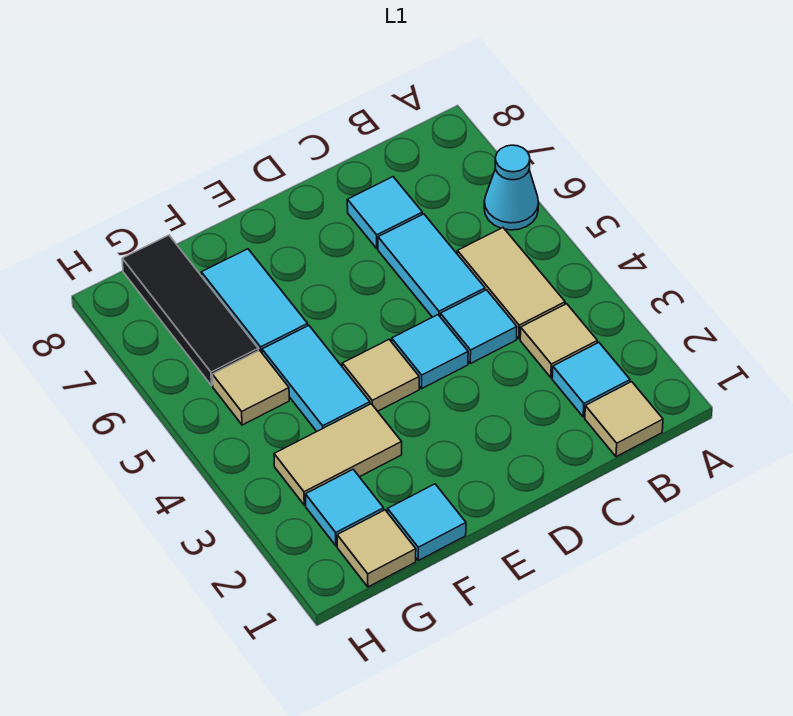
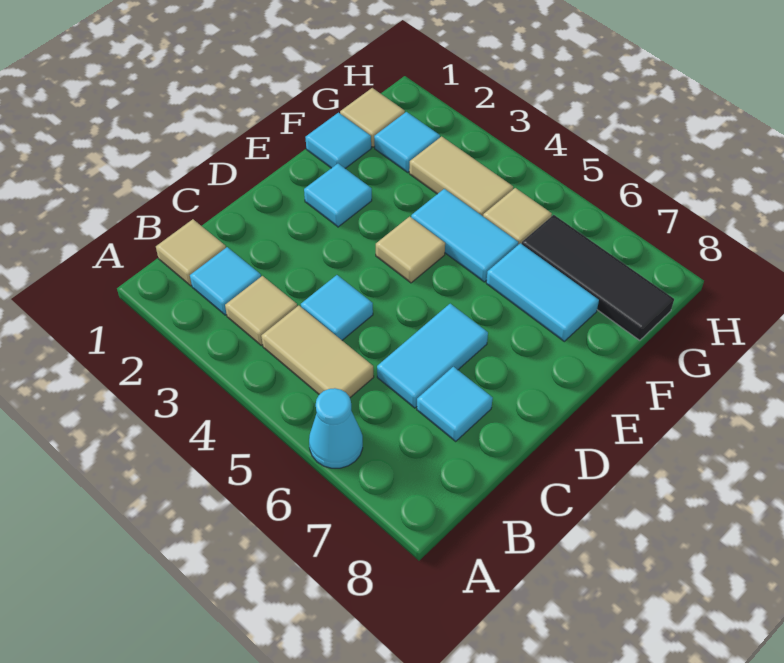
cyan 1x2 tile [378,214,485,317] -> cyan 1x2 tile turned to [377,304,488,408]
cyan 1x1 tile [392,315,468,389] -> cyan 1x1 tile moved to [304,164,372,227]
tan 1x2 tile [274,404,402,505] -> tan 1x2 tile turned to [409,136,513,216]

